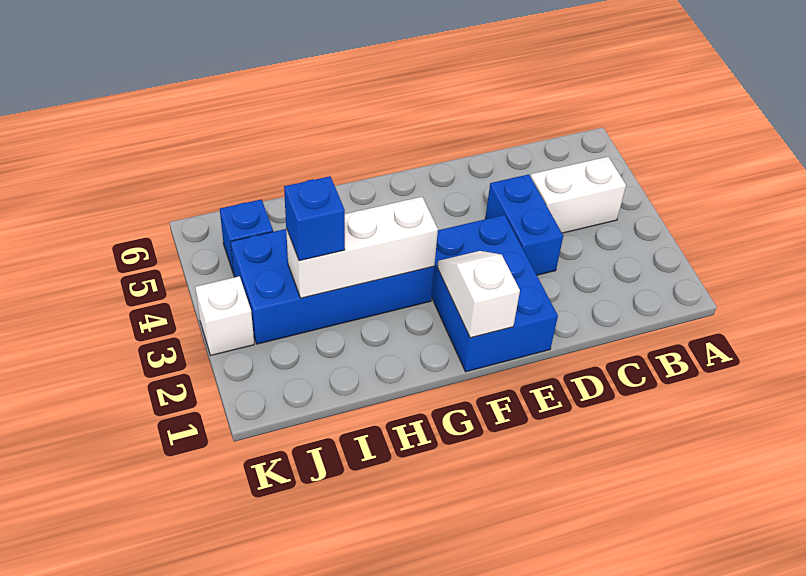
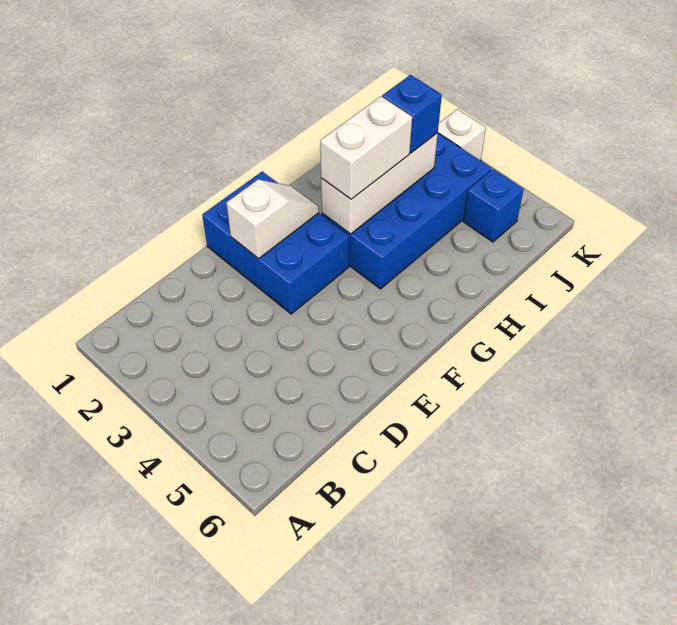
white 1x2 brick [530,157,626,233] -> white 1x2 brick moved to [320,96,412,199]
blue 1x2 brick [485,174,563,275] -> none
white 1x2 slope [437,251,520,338] -> white 1x2 slope turned to [226,179,319,259]

